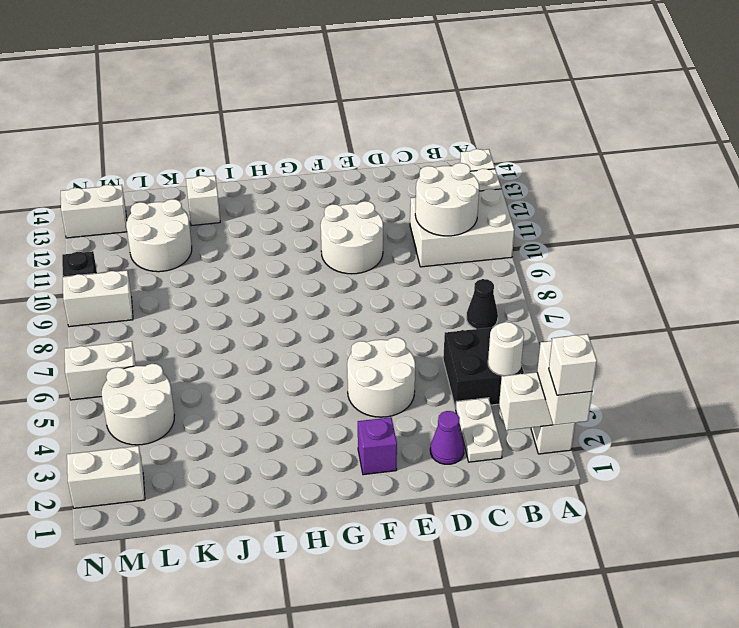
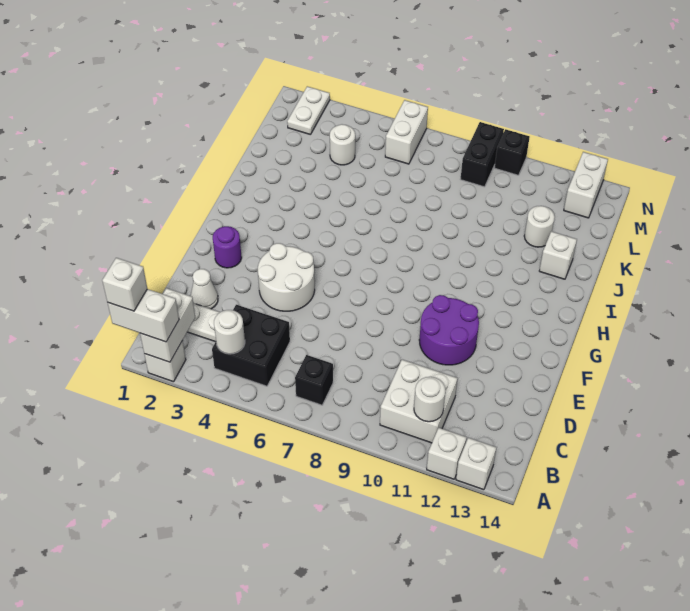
white 2x3 brick [410,189,514,267] -> white 2x2 brick [380,360,458,443]
black 1x1 cone [467,279,498,329] -> black 1x1 brick [295,355,333,405]
white 2x2 round brick [415,163,479,236] -> white 1x1 round brick [414,377,445,422]
purple 1x1 cone [430,411,464,464] -> white 1x1 cone [191,269,218,309]
white 2x2 round brick [321,201,383,274] -> purple 2x2 round brick [419,295,479,365]
purple 1x1 brick [358,417,397,475] -> purple 1x1 round brick [213,226,242,268]
white 2x2 round brick [126,199,192,272] -> white 1x1 round brick [524,206,555,247]
white 2x2 round brick [102,364,174,445] -> white 1x1 round brick [330,124,355,165]
white 1x2 brick [67,446,145,508] -> white 1x2 plate [287,86,330,135]
white 1x2 brick [63,270,133,327] -> black 1x2 brick [461,122,504,187]

